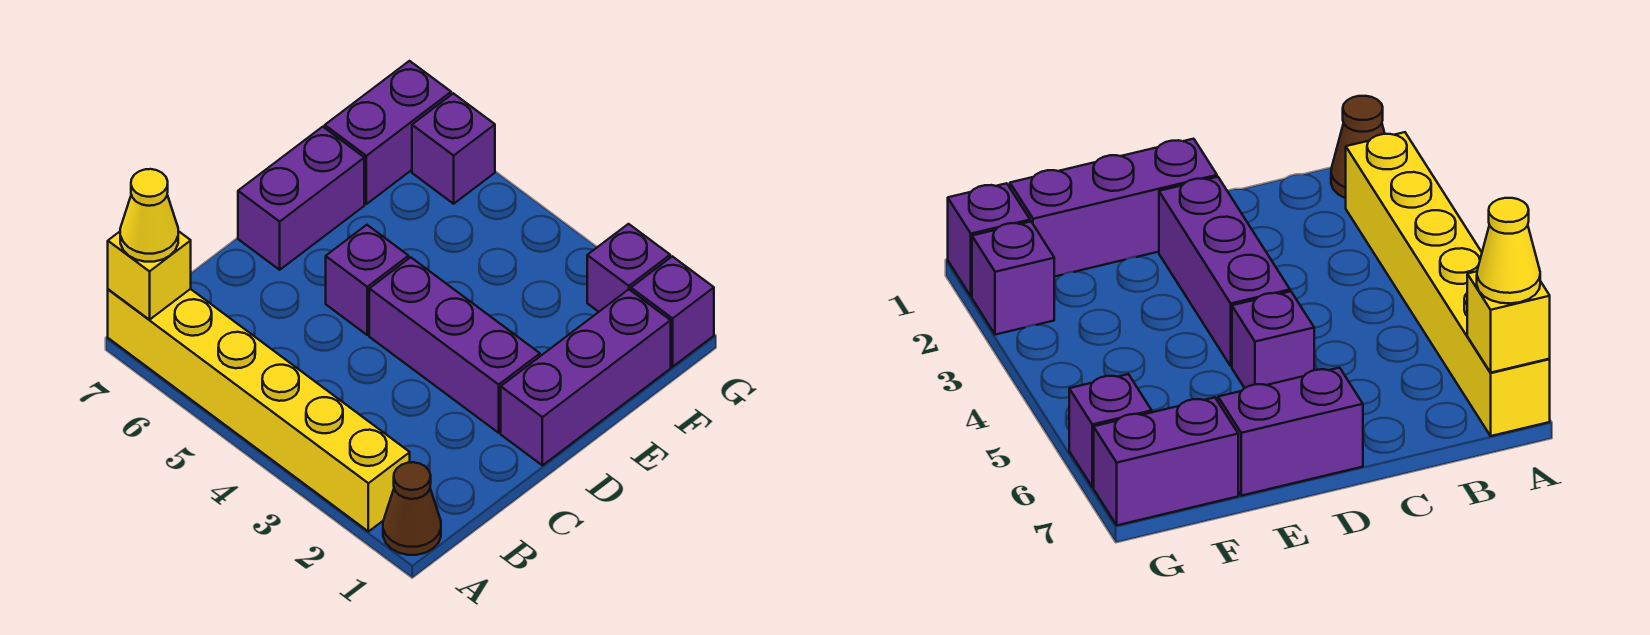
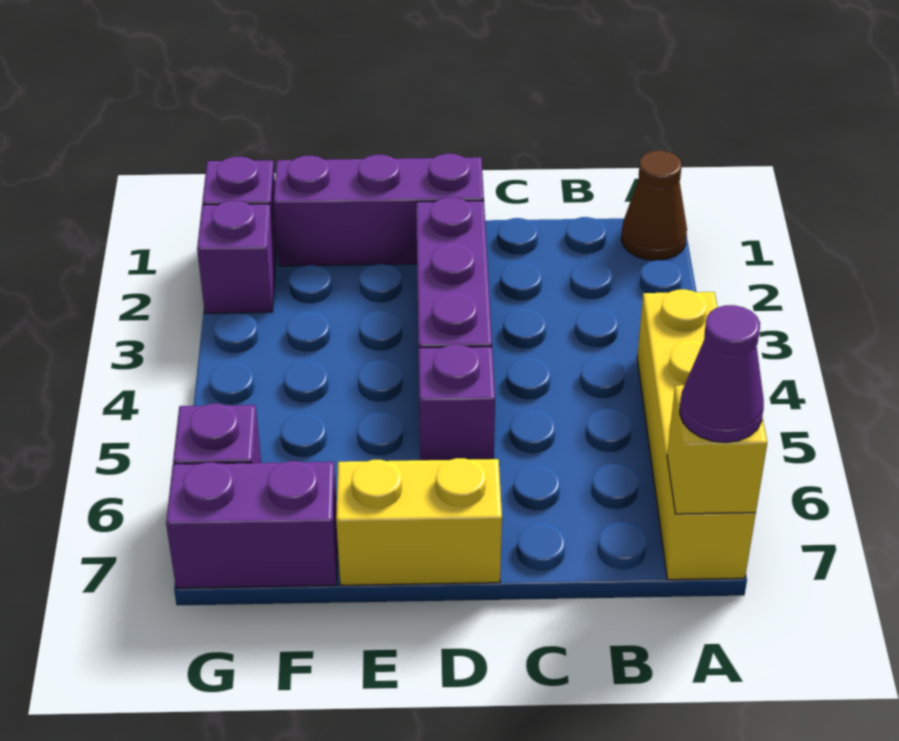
yellow 1x6 brick [108,289,410,531] -> yellow 1x4 brick [637,289,756,580]
yellow 1x1 cone [120,169,178,262] -> purple 1x1 cone [680,305,764,442]
purple 1x2 brick [238,127,364,270] -> yellow 1x2 brick [336,458,502,585]

